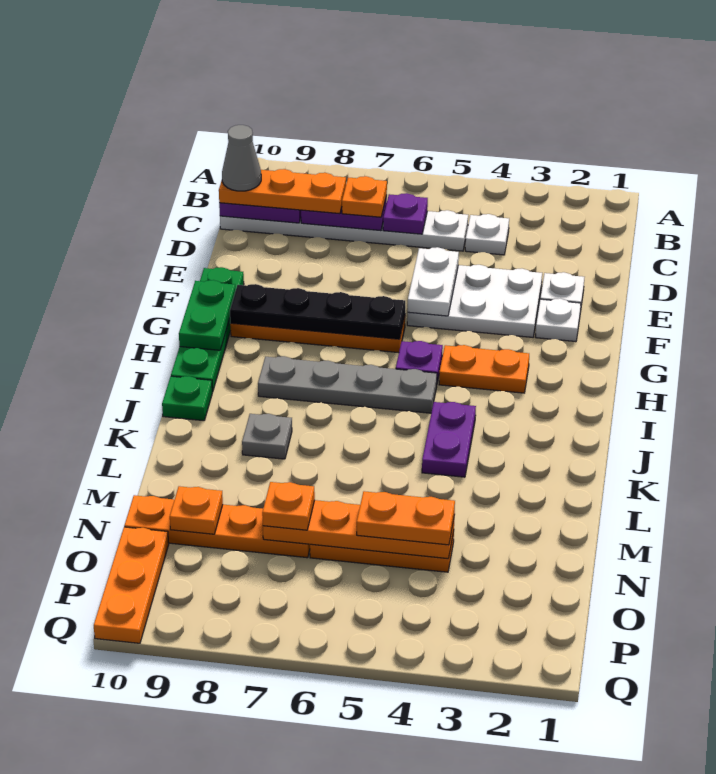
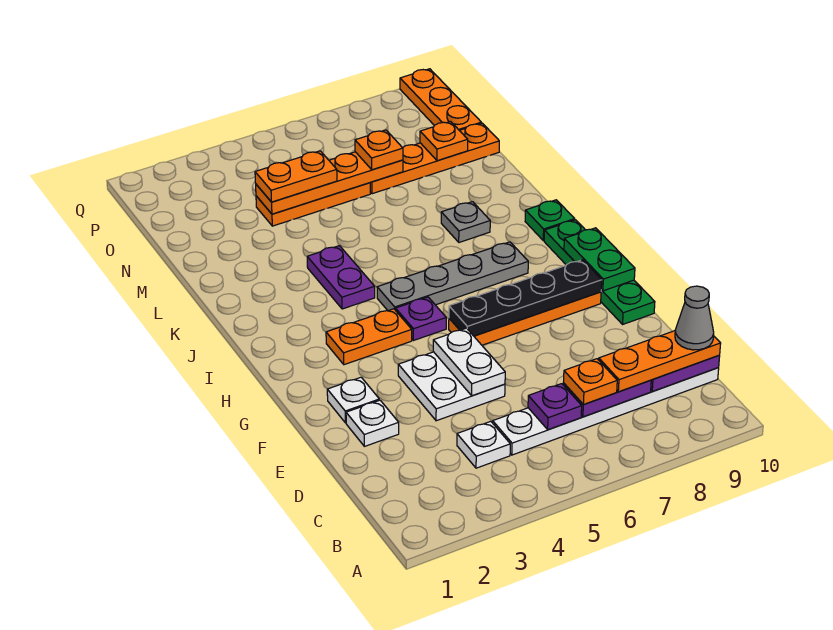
white 2x3 plate [407,265,542,337] -> white 2x2 plate [398,352,505,421]

